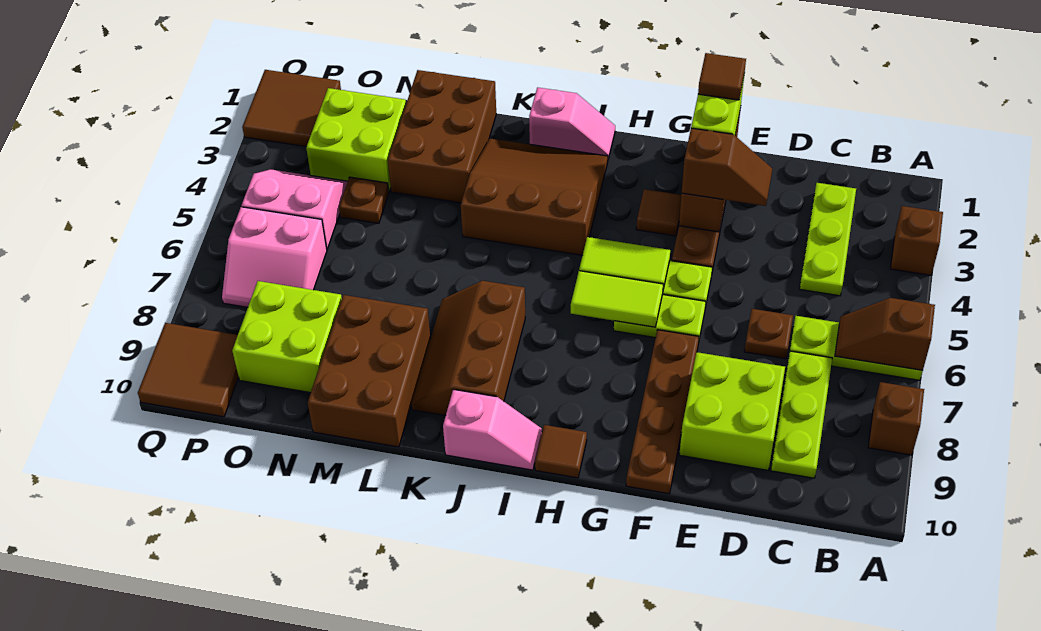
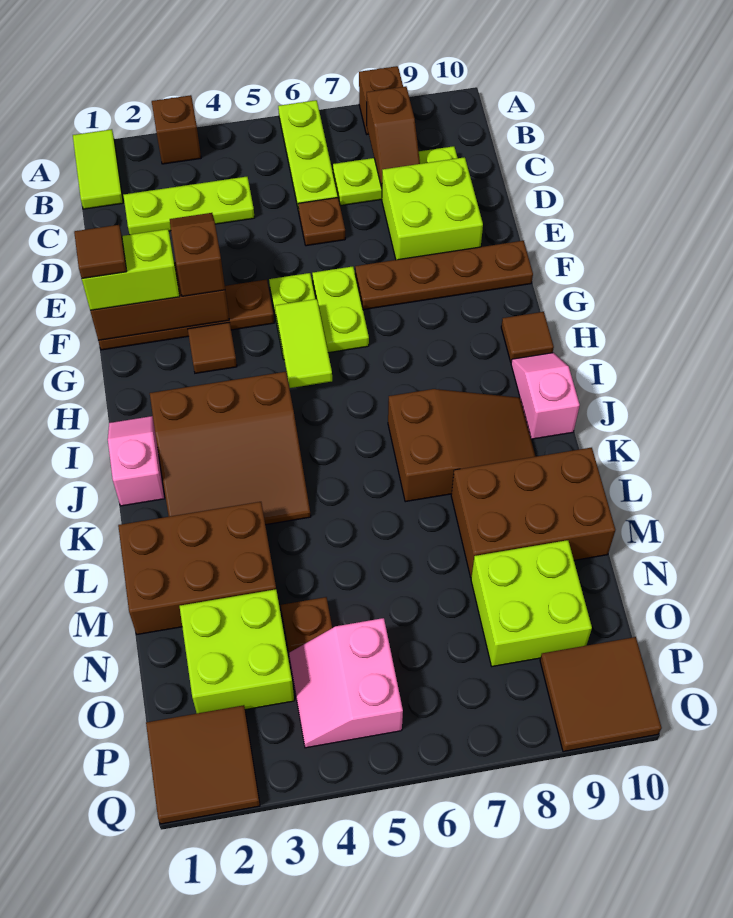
brown 1x2 slope [835,298,935,371] -> brown 1x2 slope moved to [367,86,420,188]
lime 1x2 tile [571,271,663,327] -> lime 1x2 tile moved to [73,129,123,209]
brown 3x3 slope [461,138,608,255] -> brown 3x3 slope turned to [150,372,311,525]
brown 2x3 slope [412,281,525,416] -> brown 2x3 slope turned to [388,389,536,502]
pink 2x2 slope [222,207,327,307] -> none

